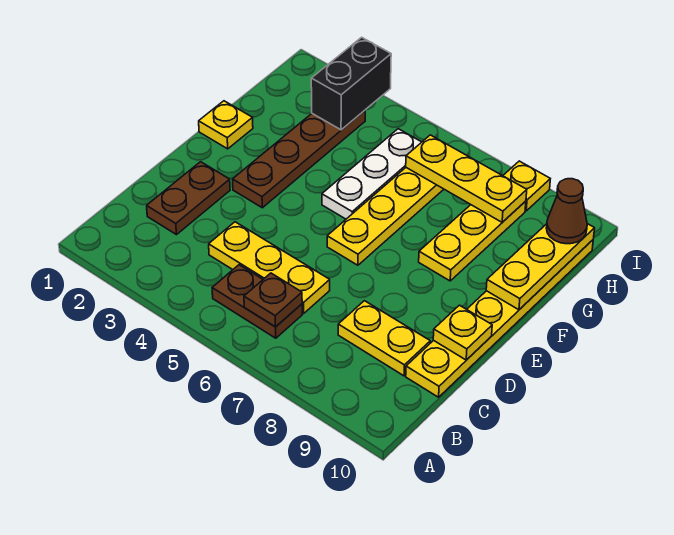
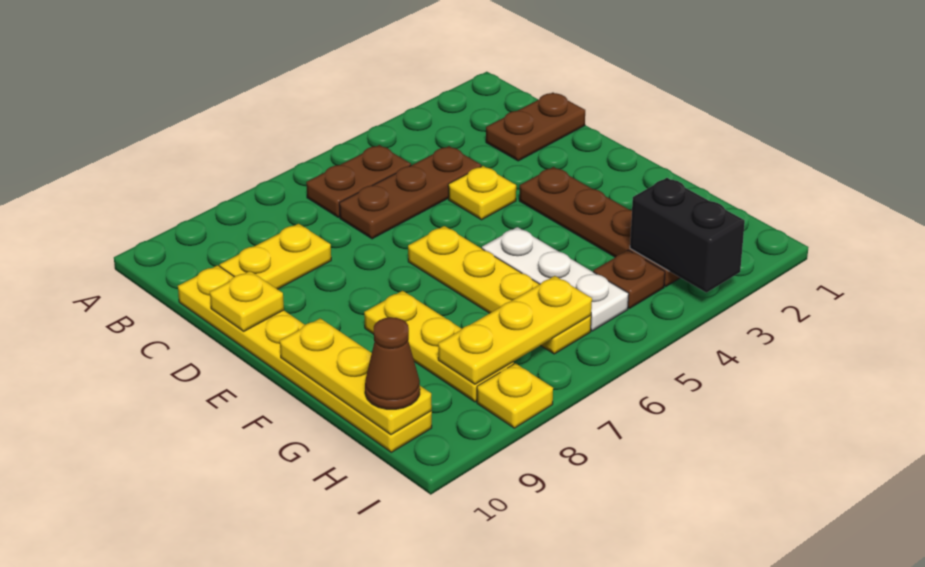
brown 1x1 plate [244,273,302,327] -> brown 1x1 plate moved to [593,250,665,308]
brown 1x2 plate [147,162,230,235] -> brown 1x2 plate turned to [486,93,585,161]
yellow 1x3 plate [209,222,330,313] -> brown 1x3 plate [339,146,481,239]
yellow 1x1 plate [199,101,253,149] -> yellow 1x1 plate moved to [448,166,516,220]

